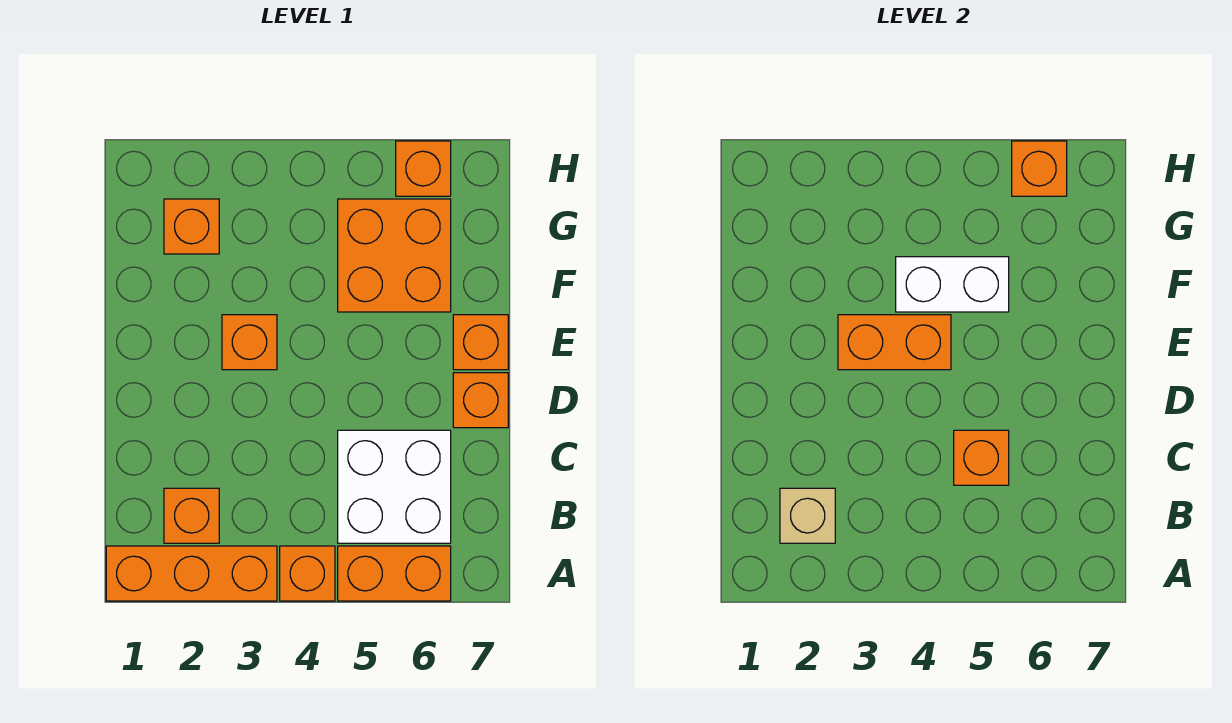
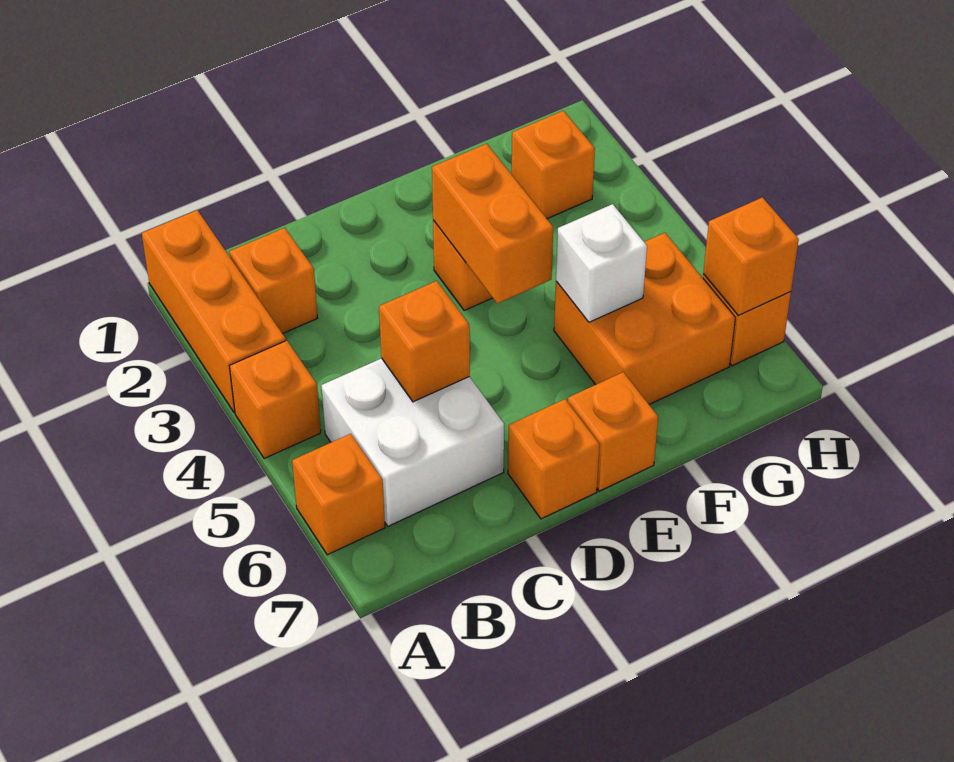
orange 1x2 brick [338,546,451,601] -> orange 1x1 brick [292,434,385,555]
tan 1x1 brick [780,488,835,543] -> none
white 1x2 brick [896,257,1009,312] -> white 1x1 brick [556,204,647,322]

